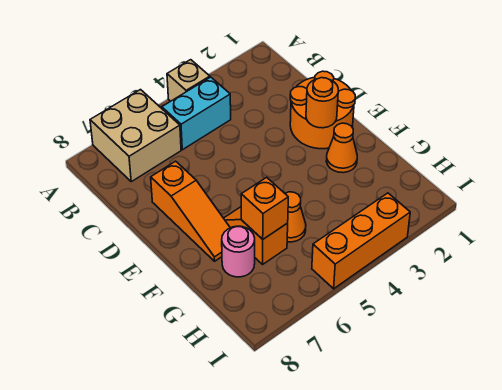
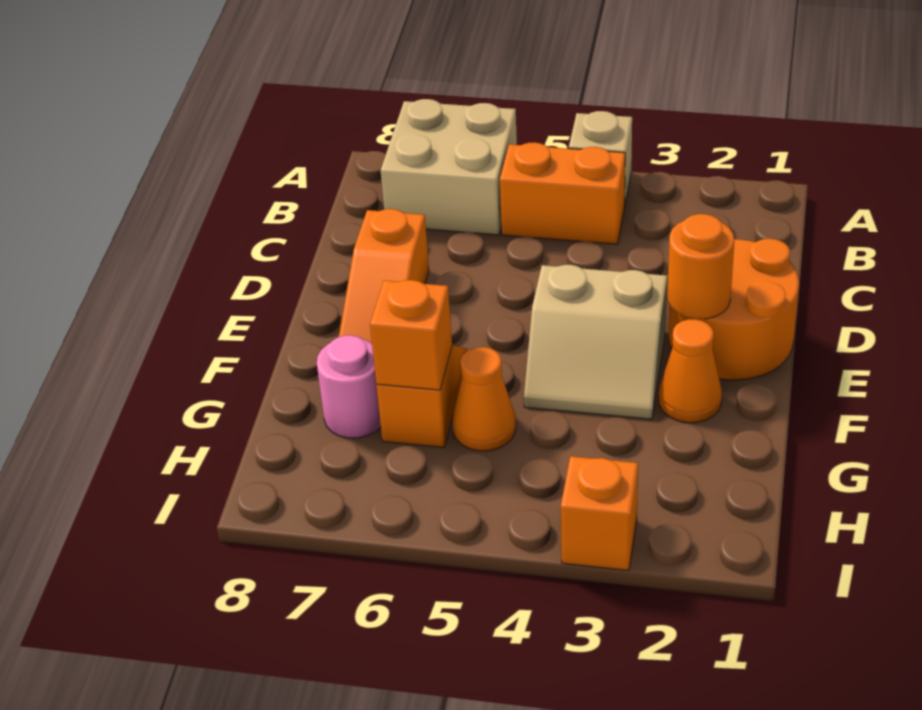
cyan 1x2 brick [162,77,231,150] -> orange 1x2 brick [500,142,625,244]
none -> tan 2x2 slope [524,265,667,419]
orange 1x3 brick [312,193,410,289] -> orange 1x1 brick [561,456,638,570]

